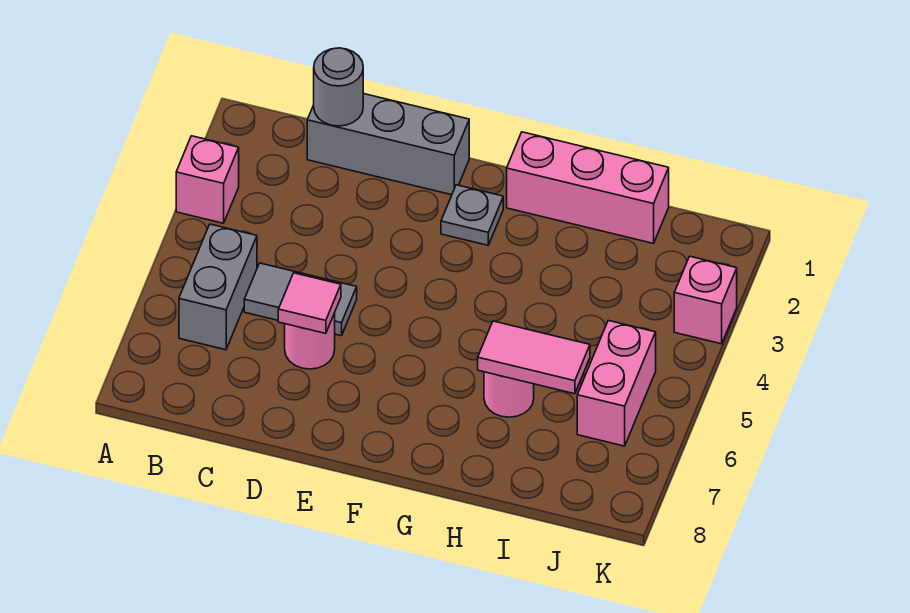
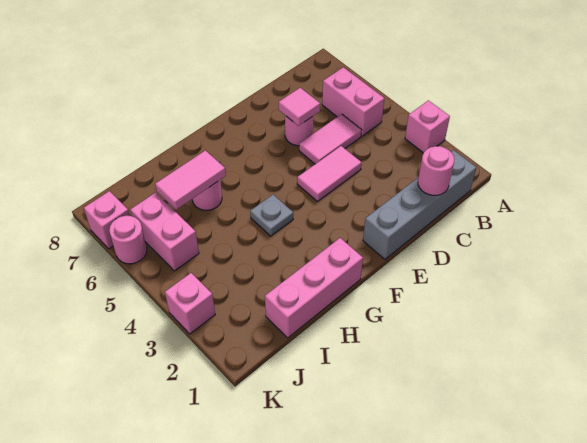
grey 1x2 brick [179,224,257,350] -> pink 1x2 brick [322,67,384,136]
grey 1x3 brick [307,94,469,195] -> grey 1x4 brick [363,150,476,259]
grey 1x1 round brick [314,48,363,126] -> pink 1x1 round brick [418,146,454,195]
grey 1x2 tile [244,263,357,336] -> pink 1x2 tile [299,114,362,164]
none -> pink 1x2 tile [297,146,361,201]
grey 1x1 plate [441,185,503,245] -> grey 1x1 plate moved to [250,195,293,236]
none -> pink 1x1 round brick [109,216,147,264]
none -> pink 1x1 brick [84,191,130,249]

